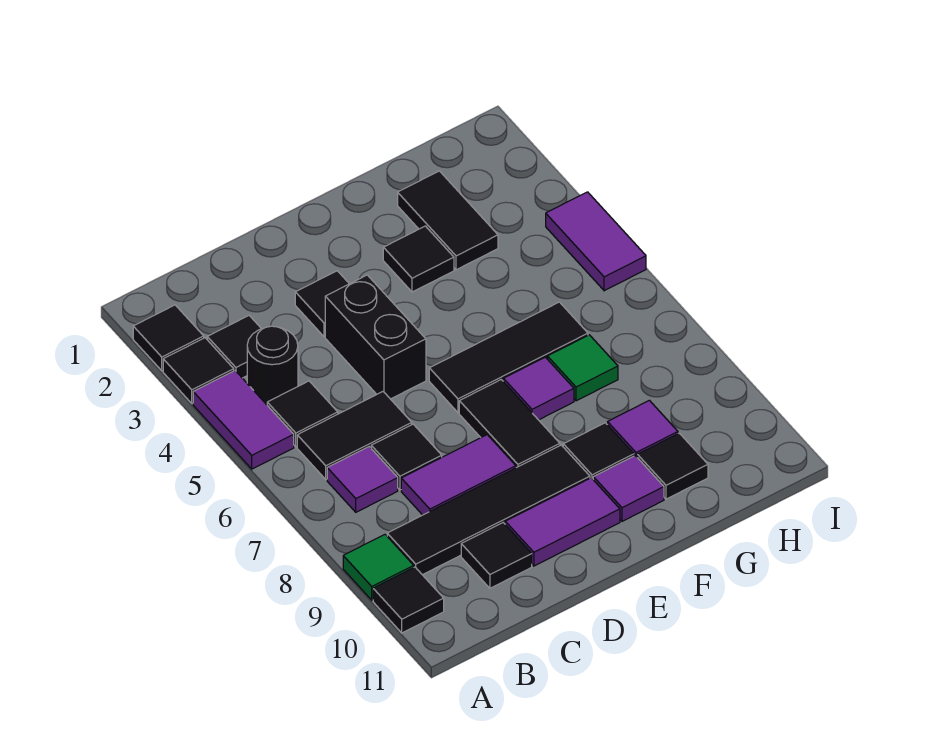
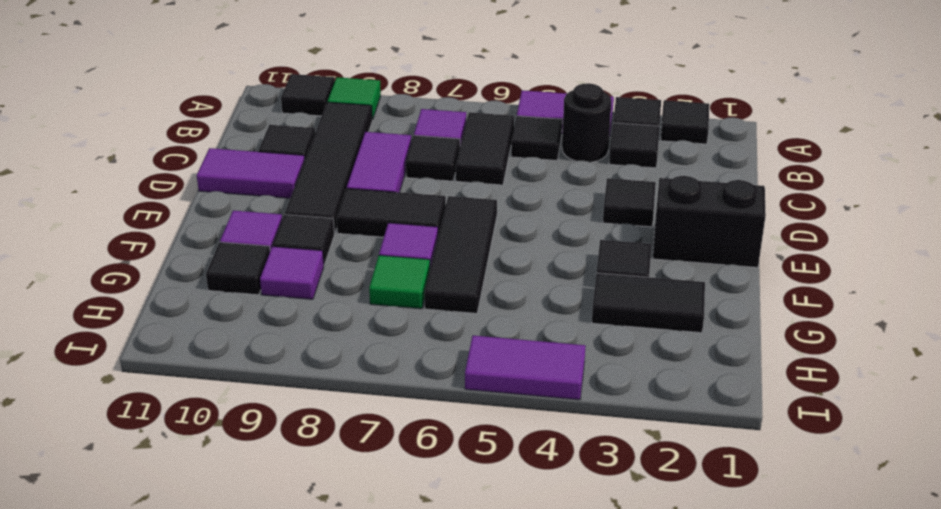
black 1x2 brick [325,275,426,399] -> black 1x2 brick moved to [653,176,766,268]
purple 1x2 tile [505,478,620,566] -> purple 1x2 tile turned to [197,148,305,198]

